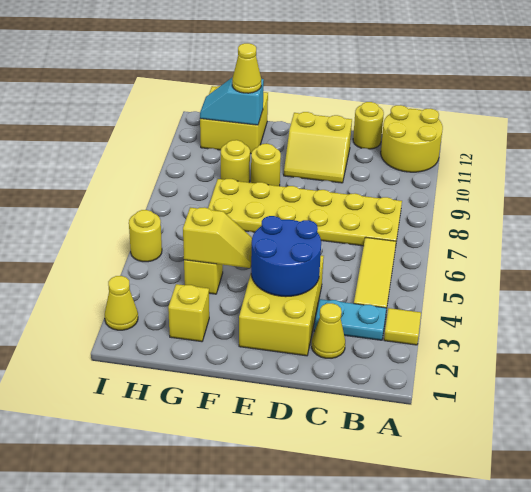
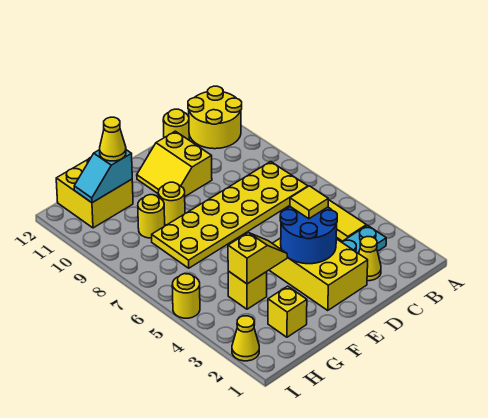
yellow 1x1 tile [384,308,421,345] -> yellow 1x1 tile moved to [290,186,329,219]
yellow 2x2 slope [284,112,352,183] -> yellow 2x2 slope turned to [137,131,212,196]

